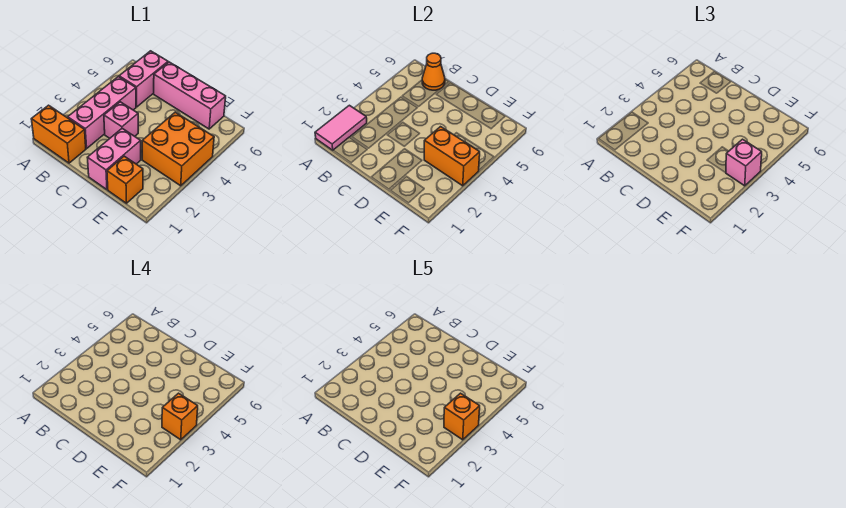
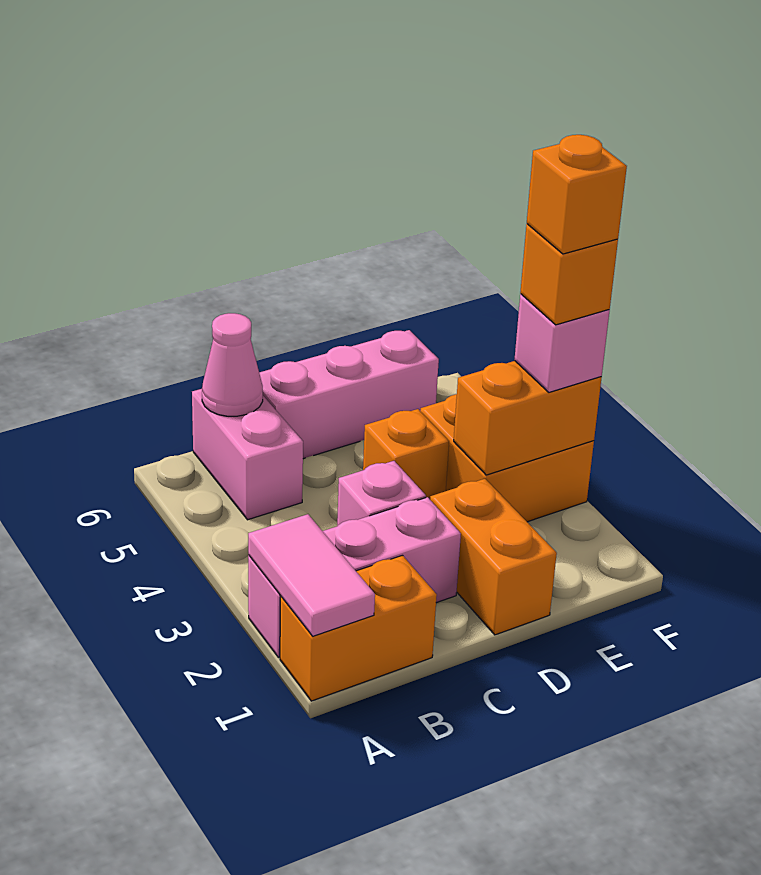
pink 1x3 brick [68,77,136,148] -> pink 1x3 brick turned to [248,497,461,658]
orange 1x1 cone [422,53,445,90] -> pink 1x1 cone [202,313,263,416]
pink 1x2 brick [87,128,141,190] -> orange 1x2 brick [430,479,557,635]
orange 1x1 brick [107,156,143,203] -> orange 1x1 brick moved to [363,409,449,499]

